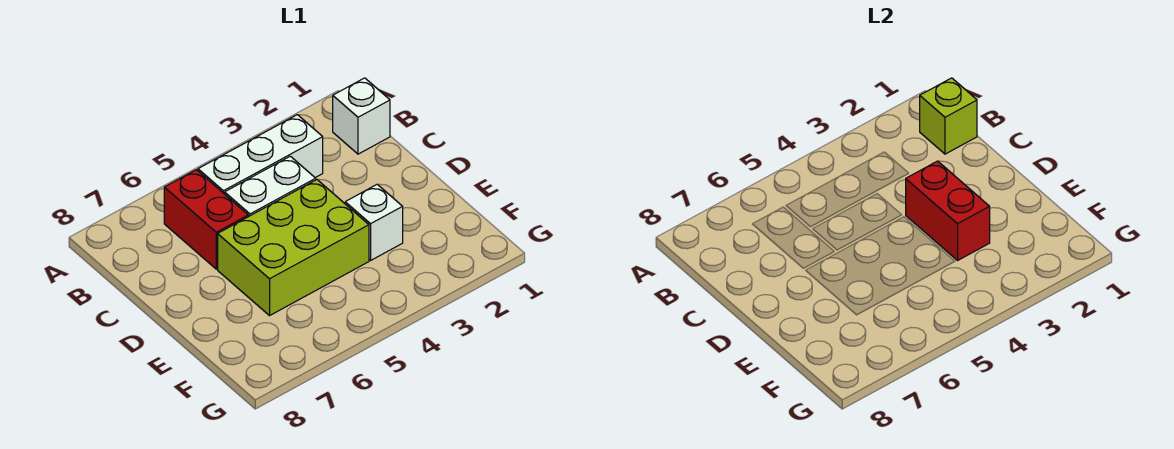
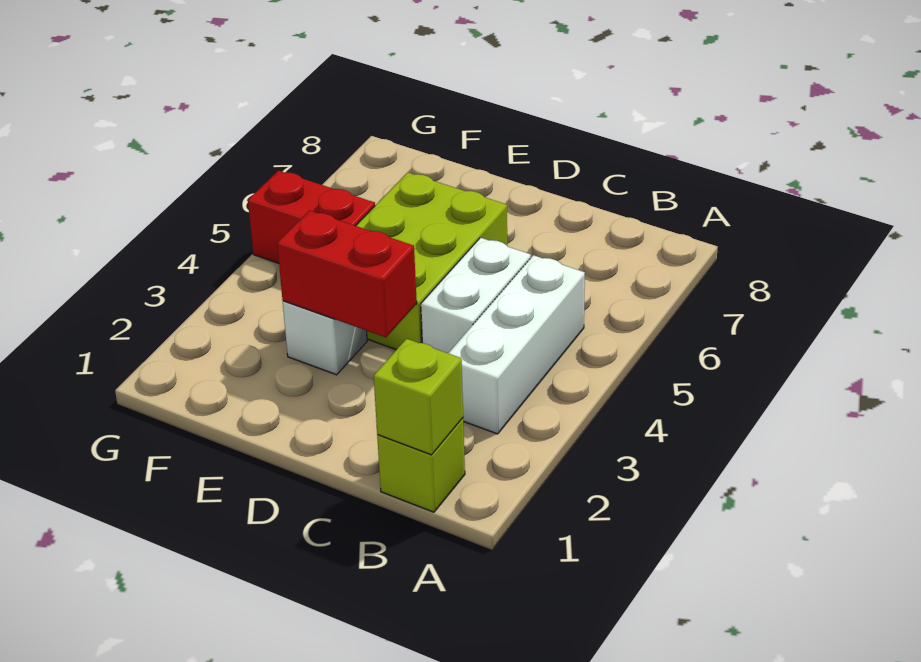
white 1x1 brick [333,78,390,154] -> lime 1x1 brick [377,418,465,512]
red 1x2 brick [164,170,248,269] -> red 1x2 brick moved to [248,171,375,263]

